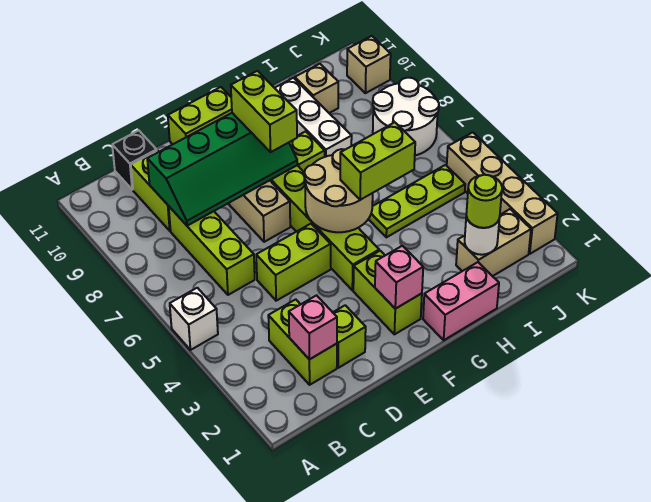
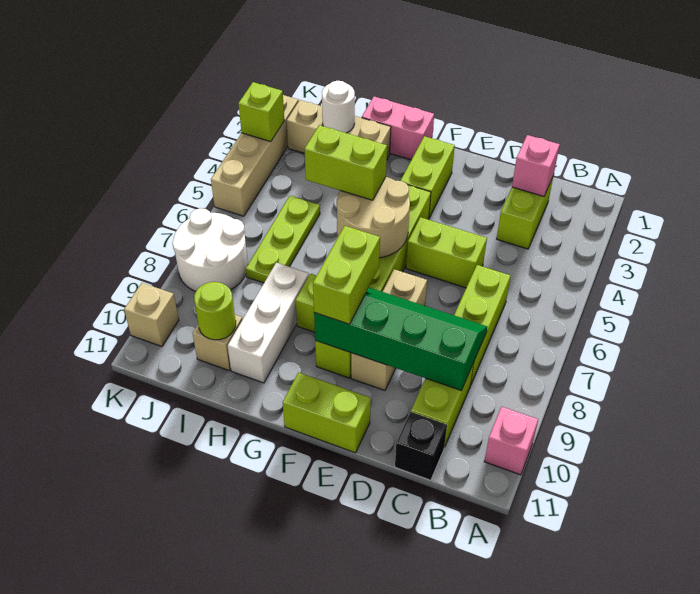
white 1x1 brick [170,288,218,350] -> none
lime 1x1 brick [333,305,366,368] -> lime 1x1 brick moved to [238,82,284,142]
pink 1x1 brick [375,246,423,309] -> pink 1x1 brick moved to [484,407,538,475]
lime 1x3 plate [369,165,465,237] -> lime 1x3 plate turned to [246,196,320,283]
tan 1x2 brick [456,209,531,276] -> tan 1x3 brick [287,100,391,159]
lime 1x1 round brick [466,175,502,228] -> lime 1x1 round brick moved to [194,282,236,340]

